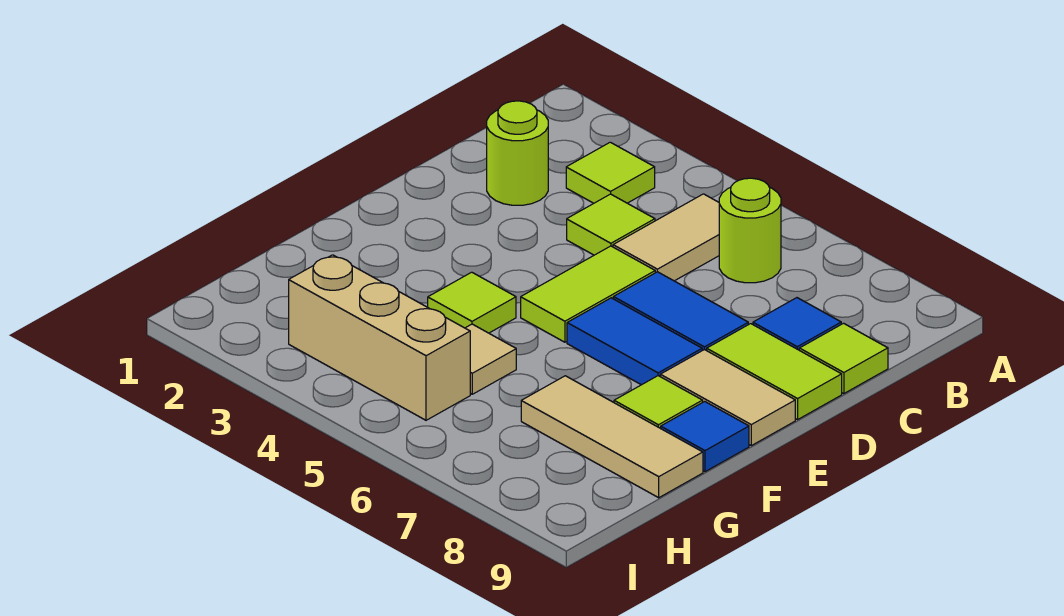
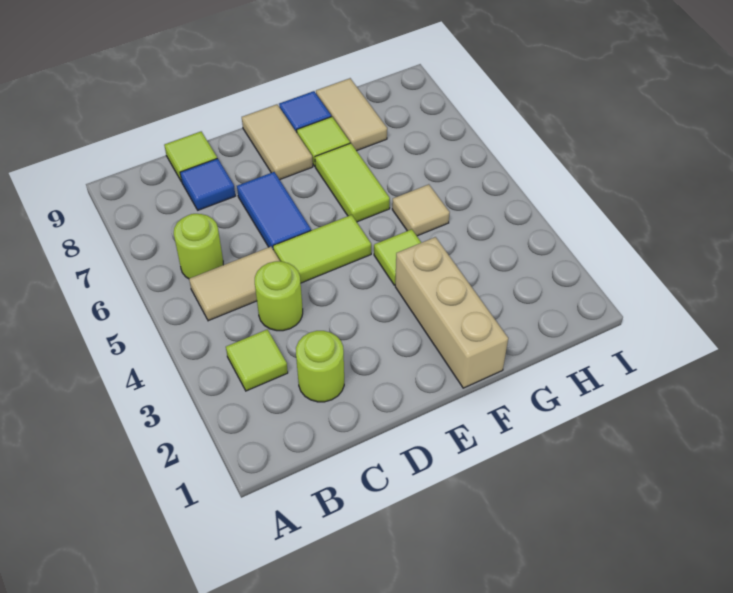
lime 1x1 tile [567,194,655,255] -> lime 1x1 round brick [255,261,303,331]
lime 1x2 tile [707,324,842,420] -> lime 1x2 tile moved to [315,143,390,222]
blue 1x2 tile [567,298,702,385] -> none
tan 1x3 tile [521,376,703,498] -> tan 1x2 tile [316,78,387,151]
tan 1x3 brick [289,255,470,420] -> tan 1x3 brick moved to [395,237,508,388]

